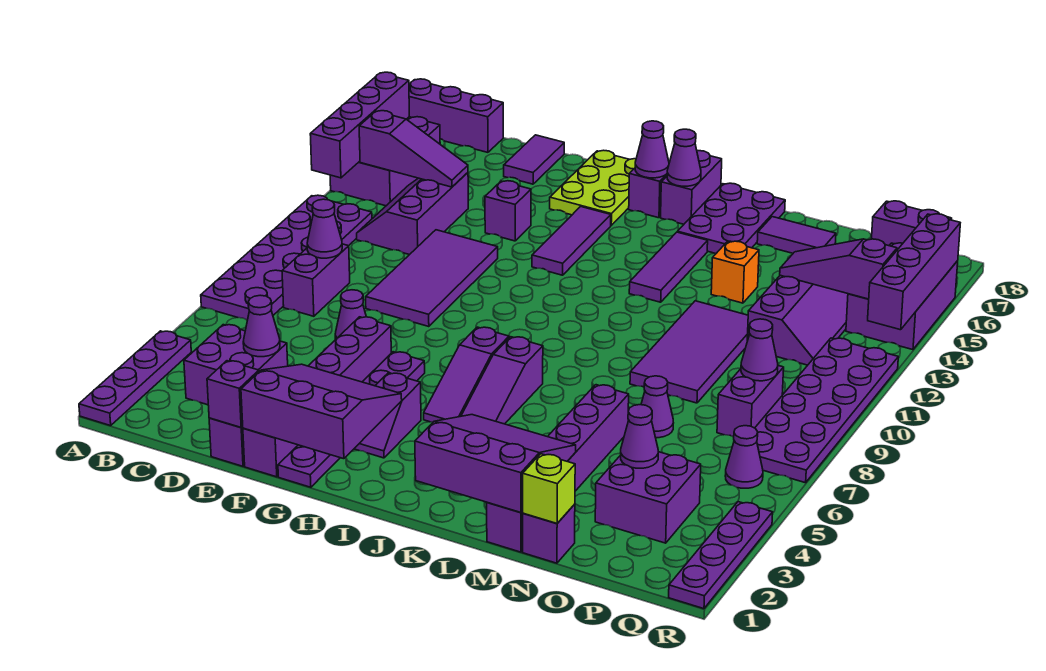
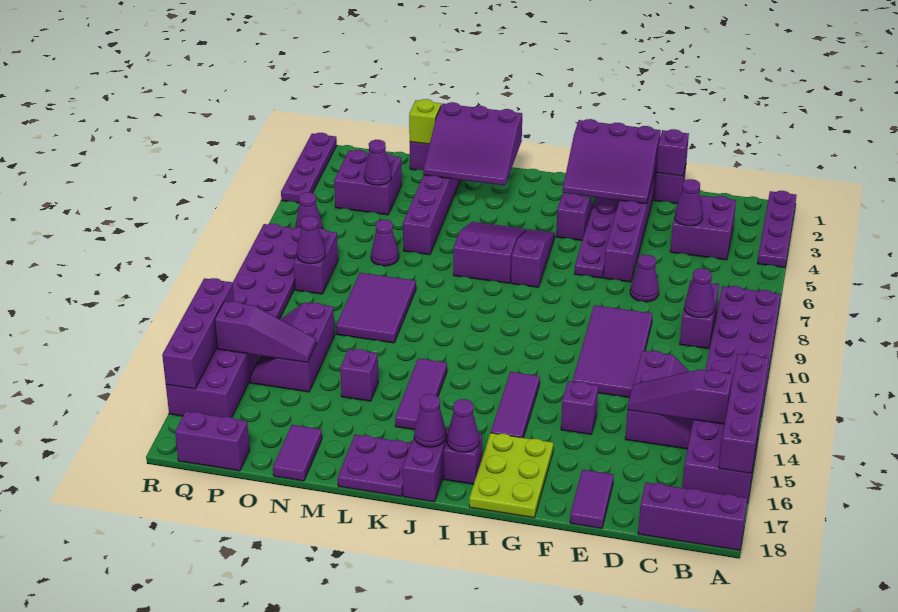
purple 1x3 slope [461,337,543,424] -> purple 2x3 slope [453,222,527,283]
purple 2x3 plate [677,183,785,253] -> purple 2x2 plate [338,435,411,496]
purple 2x4 tile [630,301,748,403] -> purple 2x3 tile [336,273,416,343]
orange 1x1 brick [711,241,759,303] -> purple 1x1 brick [340,349,378,401]
purple 1x2 tile [757,217,836,253] -> purple 1x2 tile turned to [273,425,322,481]

